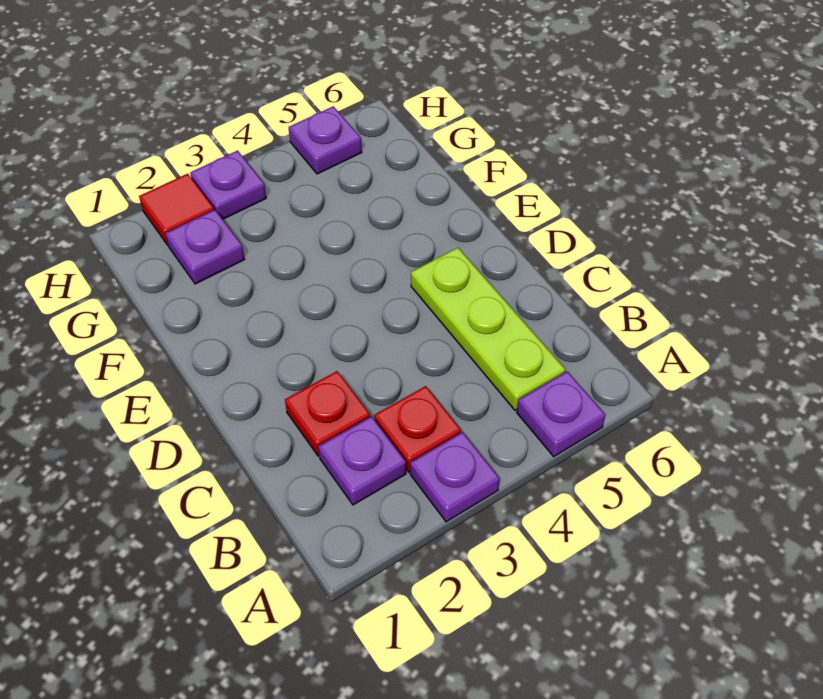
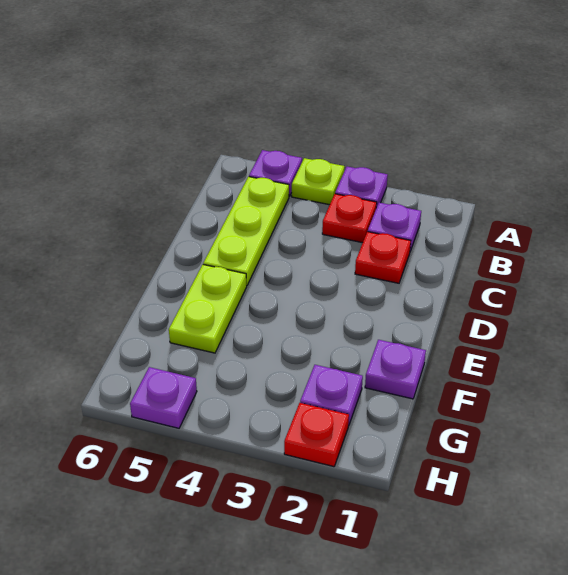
none -> lime 1x1 plate [292,158,344,205]
none -> lime 1x2 plate [169,265,247,353]
red 1x1 tile [139,174,214,245] -> red 1x1 plate [284,403,349,467]
purple 1x1 plate [190,151,266,219] -> purple 1x1 plate moved to [365,340,426,399]

